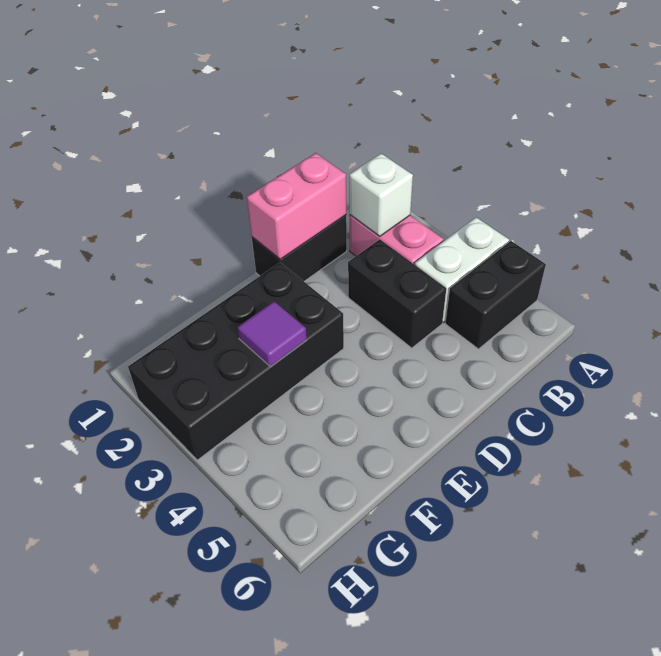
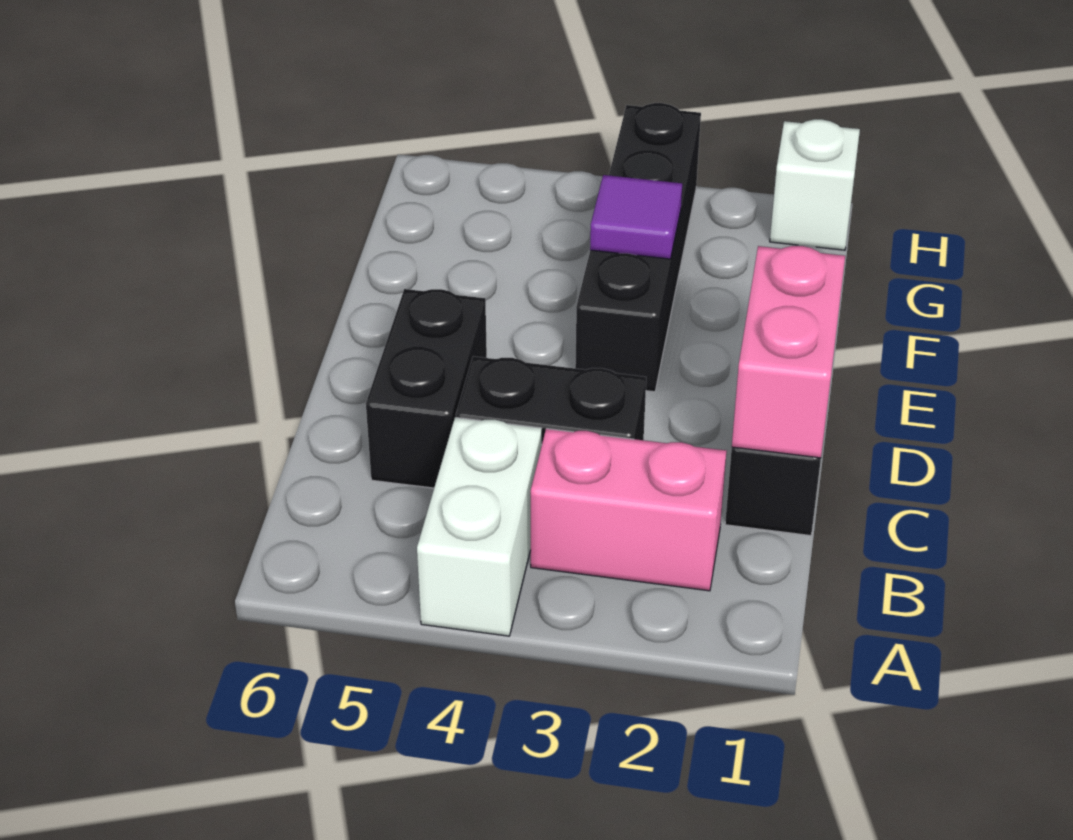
black 1x2 brick [445,241,546,349] -> black 1x2 brick moved to [366,289,487,488]
white 1x1 brick [349,154,413,236] -> white 1x1 brick moved to [770,119,860,250]
black 2x4 brick [128,263,344,460] -> black 1x4 brick [575,103,701,392]

